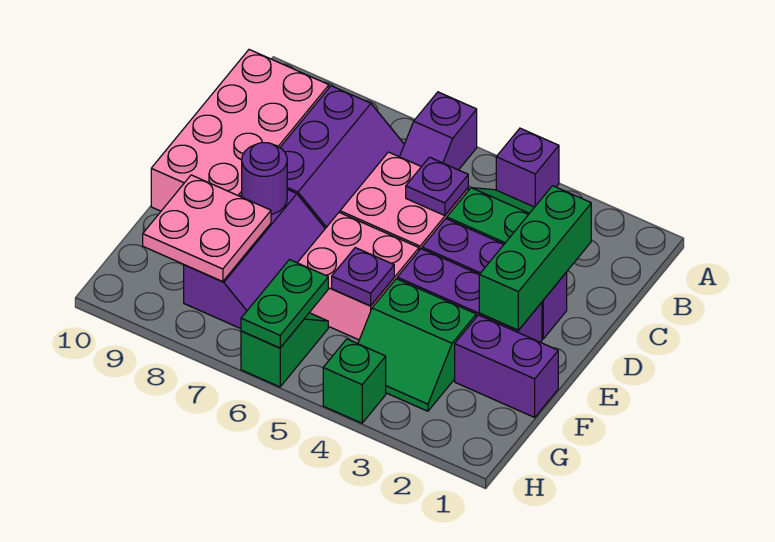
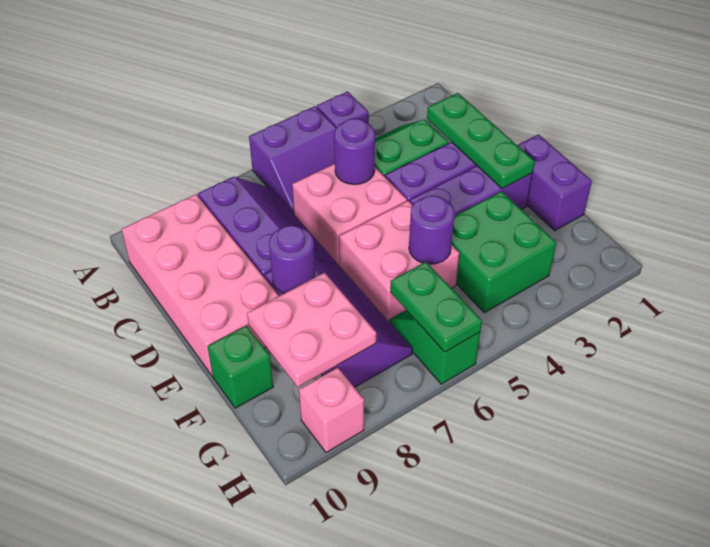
purple 1x2 slope [400,92,477,170] -> purple 2x2 slope [249,106,336,214]
green 1x3 brick [479,186,591,330] -> green 1x3 plate [427,93,535,189]
purple 1x1 plate [406,157,468,216] -> purple 1x1 round brick [334,118,375,185]
purple 1x2 brick [455,315,558,417] -> purple 1x2 brick turned to [517,134,592,231]
green 2x2 slope [358,279,476,411] -> green 2x2 brick [452,191,556,313]
purple 1x1 plate [332,248,394,306] -> purple 1x1 round brick [409,196,455,264]
green 1x1 brick [323,339,386,423] -> green 1x1 brick moved to [208,326,273,408]
none -> pink 1x1 brick [299,368,364,453]

